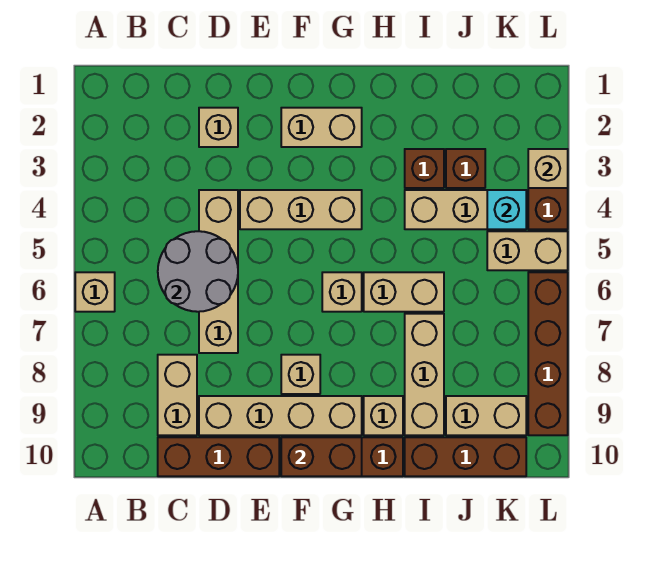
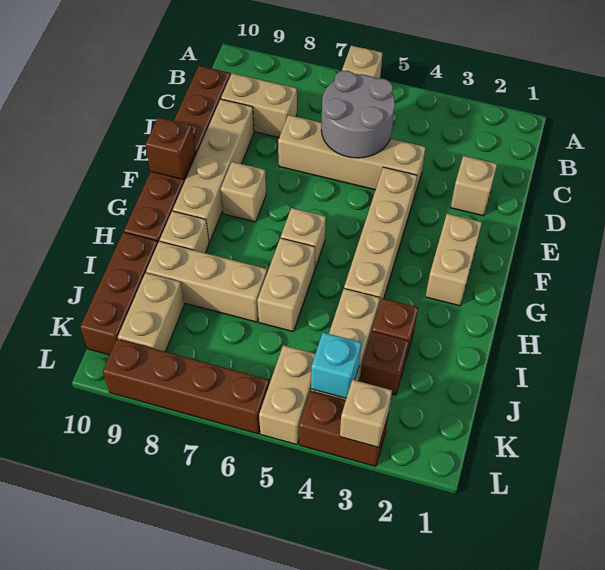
tan 1x3 brick [240,190,362,229] -> tan 1x4 brick [344,167,417,305]
brown 1x2 brick [281,437,362,476] -> brown 1x1 brick [145,117,195,179]

